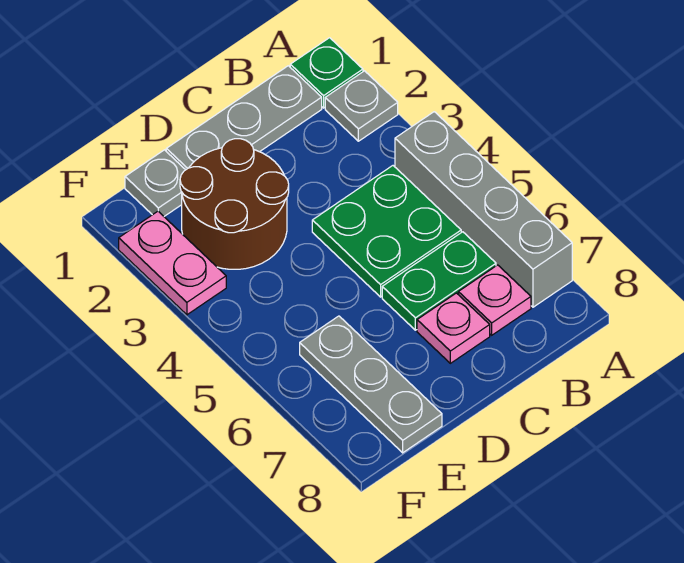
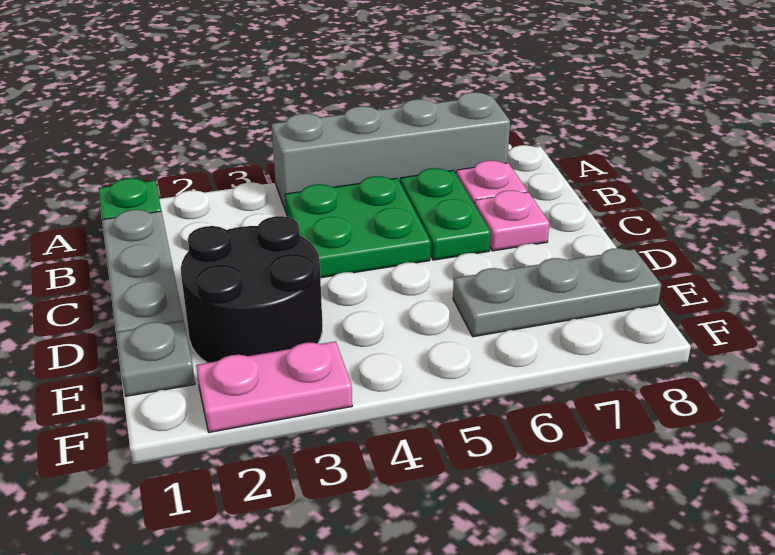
grey 1x1 plate [325,71,398,141] -> none
brown 2x2 round brick [180,139,289,269] -> black 2x2 round brick [181,216,323,363]

